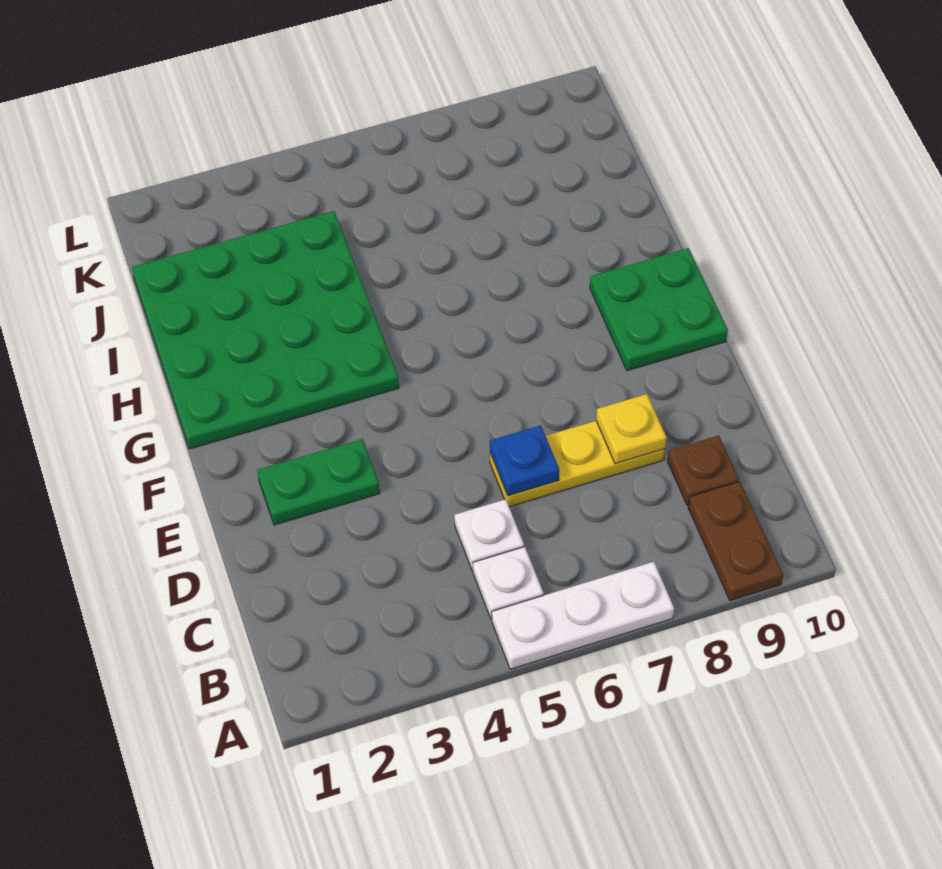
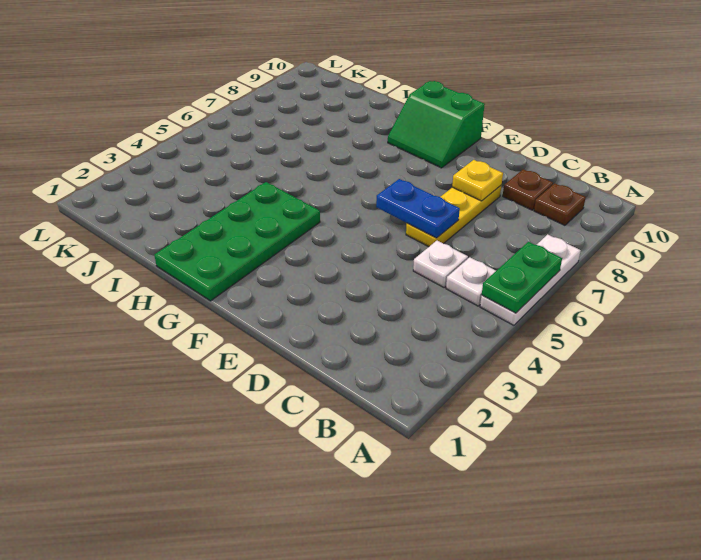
brown 1x2 plate [688,481,783,601] -> brown 1x1 plate [534,183,586,225]
blue 1x1 plate [490,425,559,496] -> blue 1x2 plate [376,179,460,238]
green 1x2 plate [257,439,380,525] -> green 1x2 plate moved to [482,242,562,313]
green 2x2 plate [590,248,728,371] -> green 2x2 slope [388,81,485,168]
green 4x4 plate [132,211,399,449] -> green 2x4 plate [154,182,320,301]

